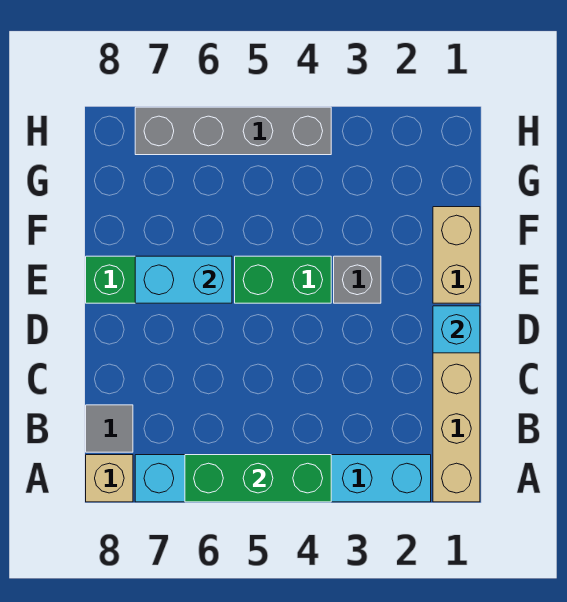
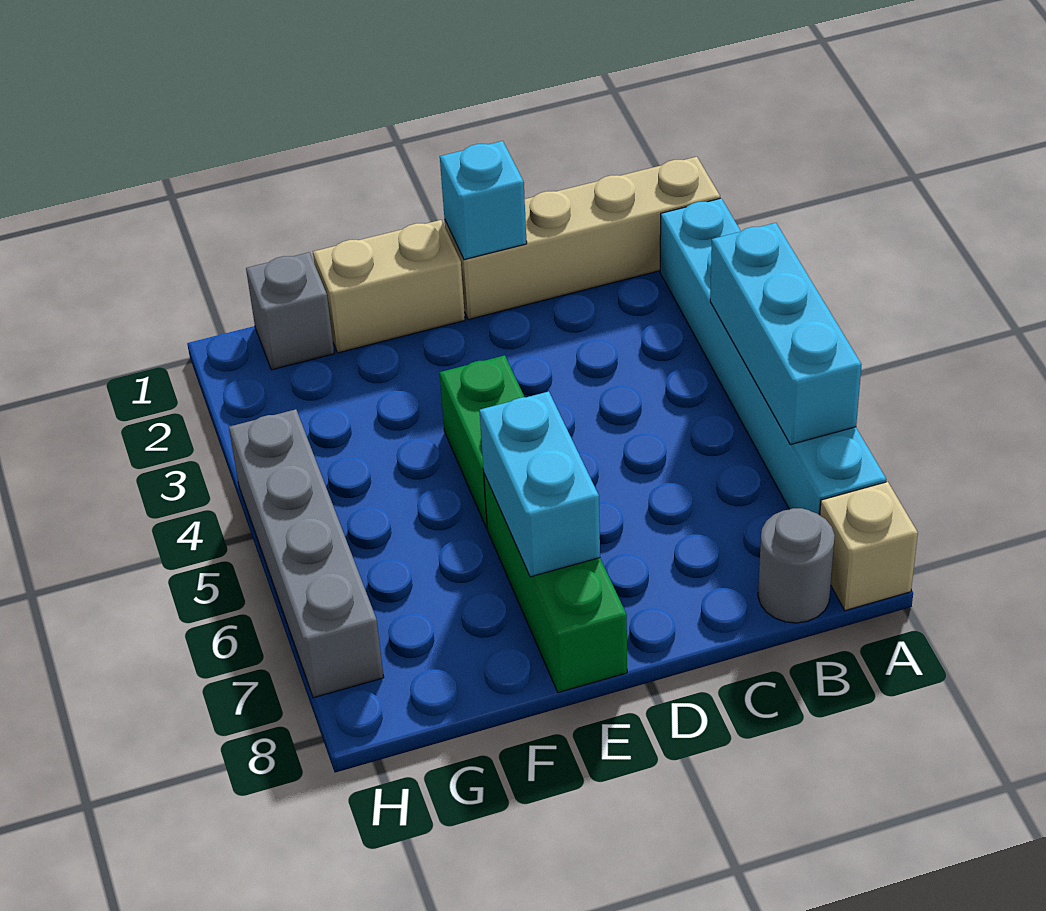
green 1x3 brick [185,455,331,502] -> cyan 1x3 brick [710,223,862,445]
grey 1x1 tile [86,405,133,452] -> grey 1x1 round brick [758,508,835,623]
grey 1x1 brick [334,256,381,303] -> grey 1x1 brick moved to [246,252,334,370]

